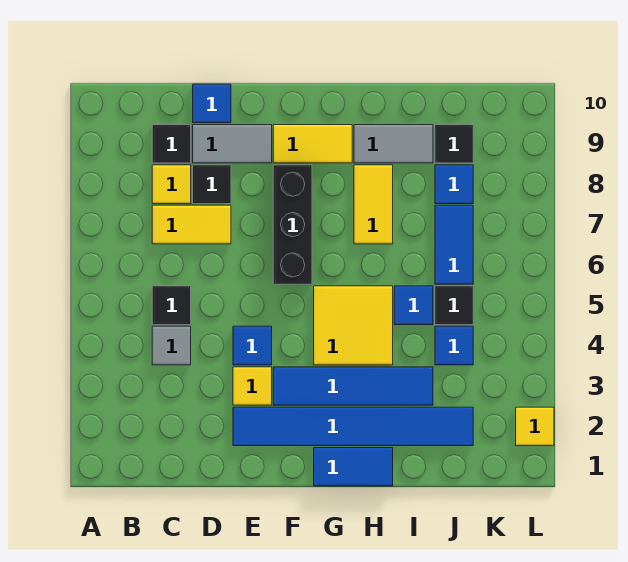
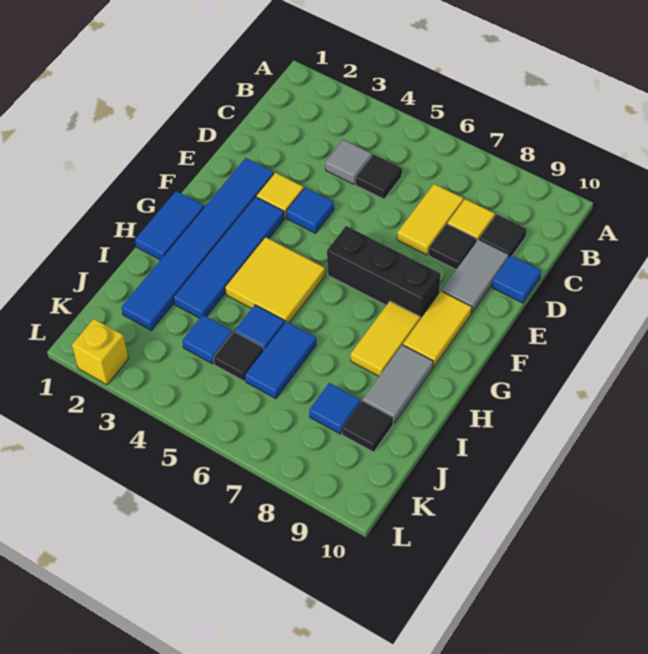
yellow 1x2 tile [354,165,393,244] -> yellow 1x2 tile turned to [351,301,420,376]
blue 1x2 tile [435,205,473,284] -> blue 1x2 tile turned to [245,321,316,399]
yellow 1x1 tile [516,407,554,446] -> yellow 1x1 brick [72,319,128,385]

